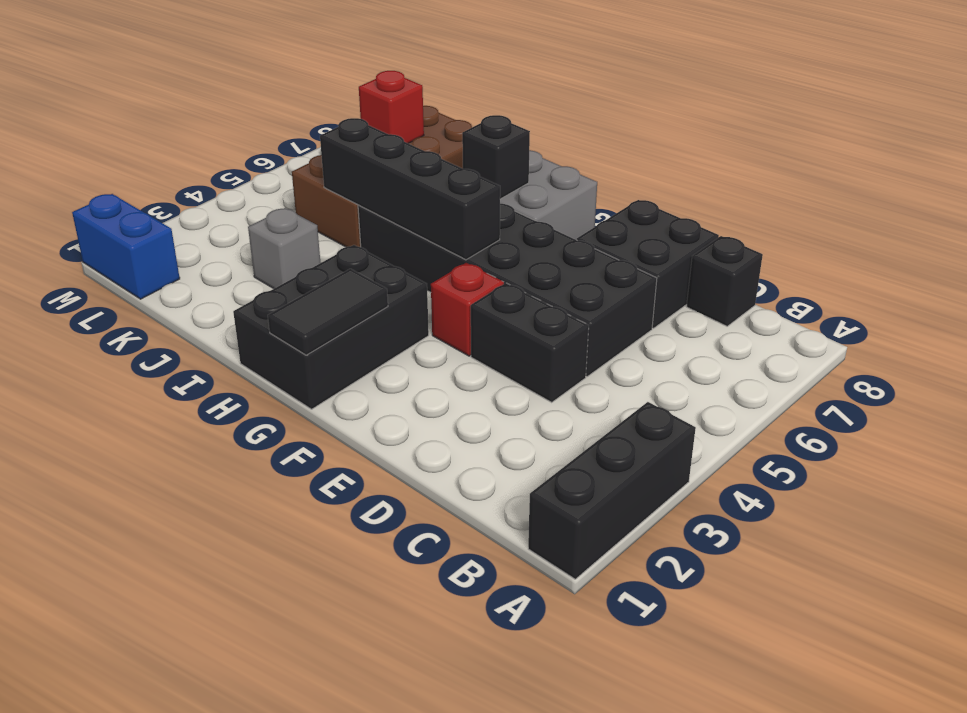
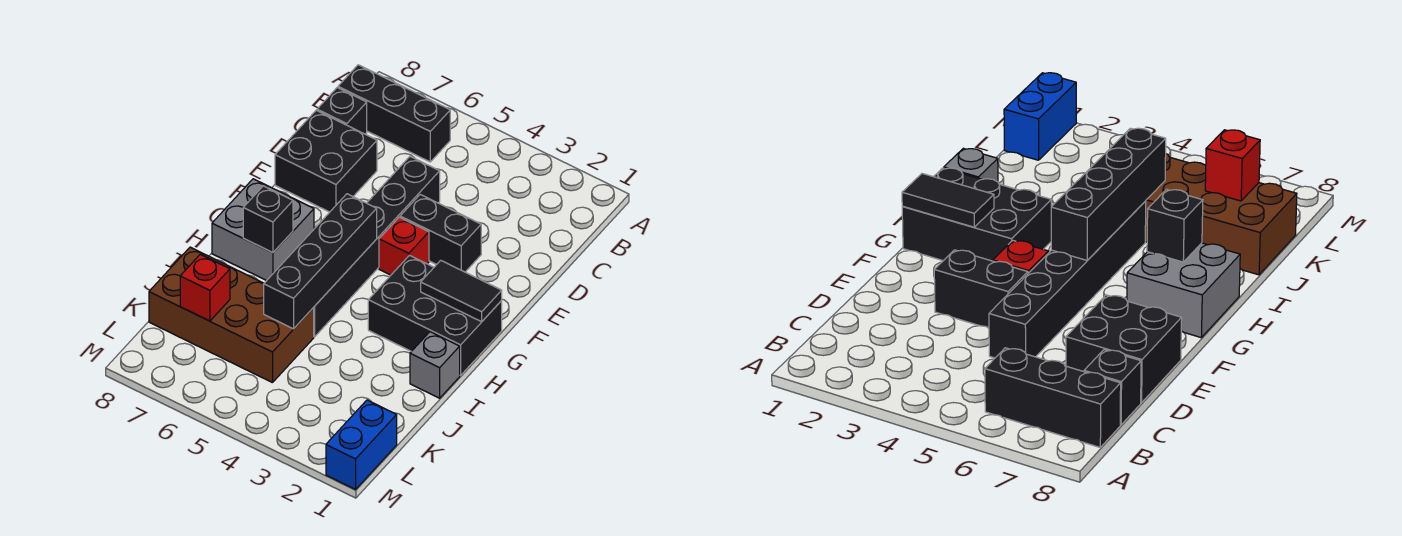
black 1x3 brick [528,402,696,579] -> black 1x3 brick moved to [338,65,450,162]
black 1x2 brick [471,283,589,402] -> black 1x2 brick turned to [400,195,481,272]
black 2x6 brick [358,204,657,376] -> black 1x6 brick [313,157,440,337]
grey 1x1 brick [248,208,320,289] -> grey 1x1 brick moved to [410,332,460,398]

